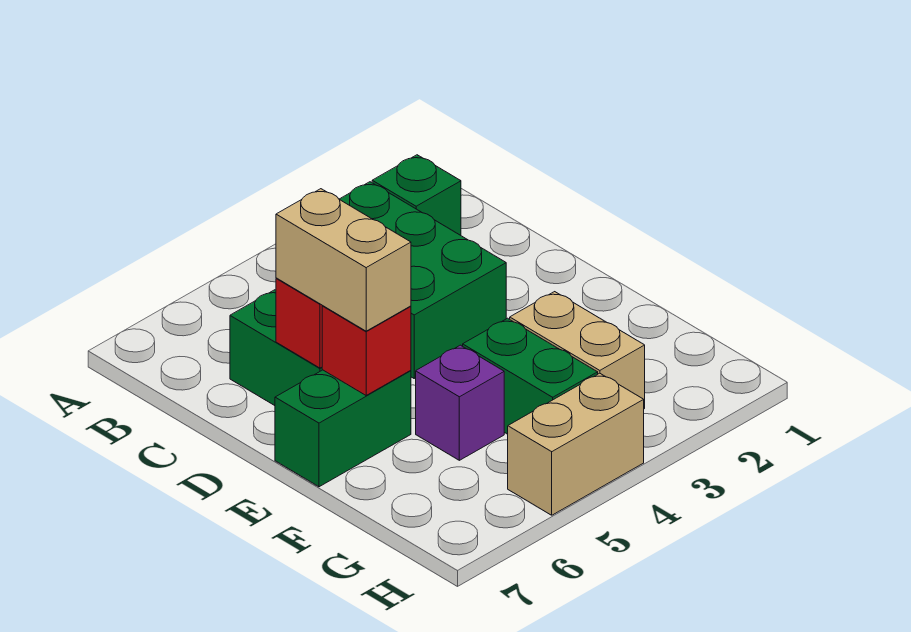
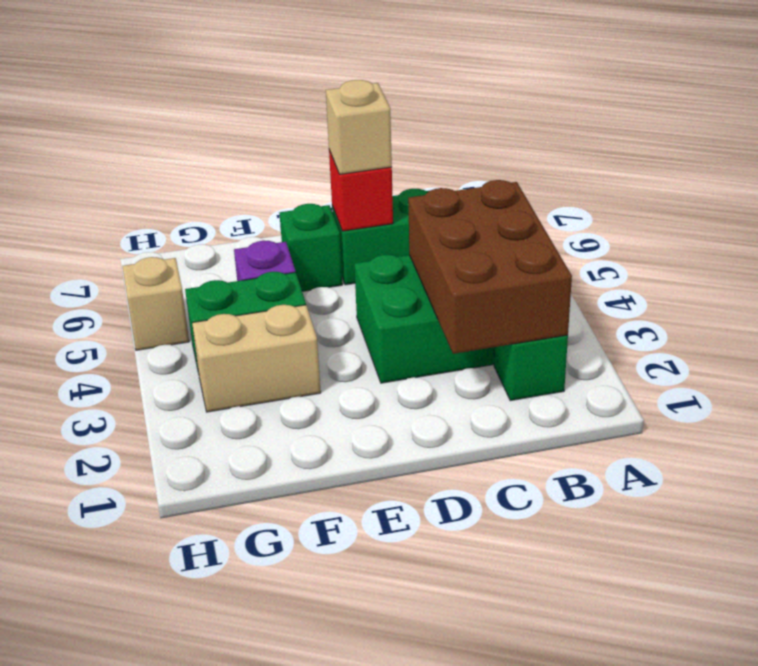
none -> brown 2x3 brick [408,180,572,354]
tan 1x2 brick [276,189,411,331] -> tan 1x1 brick [326,80,392,174]
green 1x2 brick [275,370,411,487] -> green 1x1 brick [280,204,342,291]
red 1x1 brick [322,306,411,395] -> none
tan 1x2 brick [508,373,644,515] -> tan 1x1 brick [122,257,189,350]

